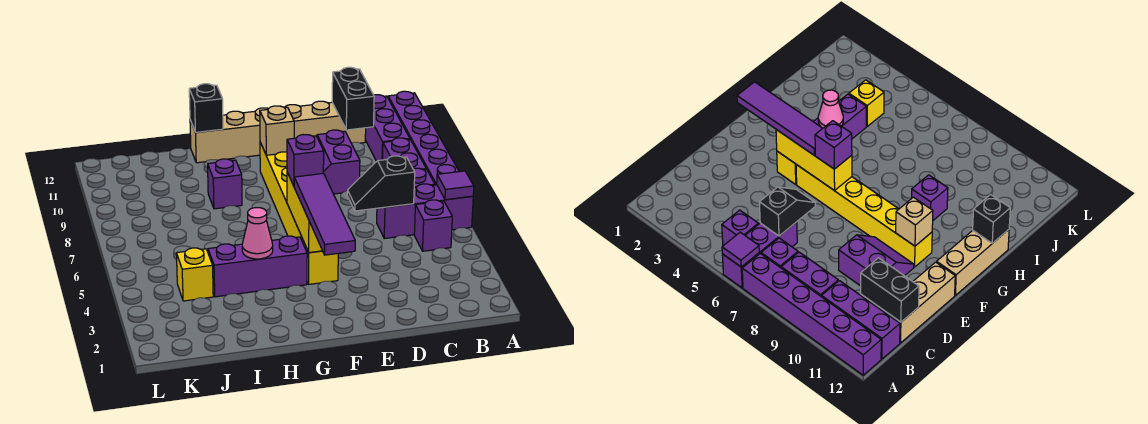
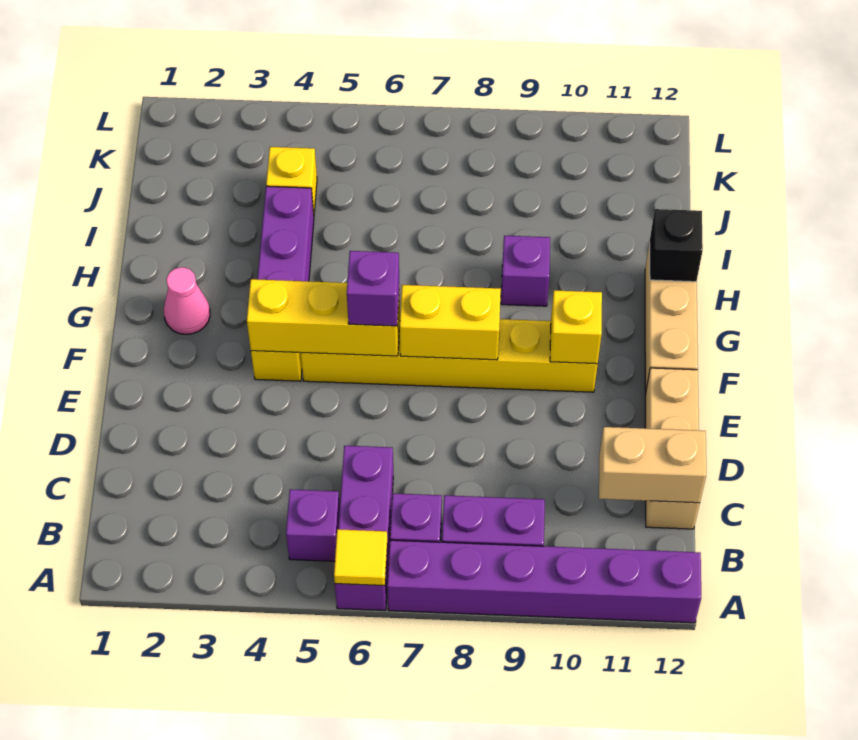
purple 1x1 tile [437,171,474,200] -> yellow 1x1 tile [334,529,387,586]
purple 1x3 brick [365,95,410,162] -> none
black 1x2 slope [347,156,415,211] -> none
black 1x2 brick [332,67,374,130] -> tan 1x2 brick [599,427,706,503]
purple 2x2 slope [316,130,360,194] -> none
purple 1x4 tile [294,173,355,255] -> none
none -> yellow 1x2 brick [400,285,501,360]
tan 1x1 brick [260,106,294,155] -> yellow 1x1 brick [550,290,602,364]
pink 1x1 cone [242,208,273,259] -> pink 1x1 cone moved to [164,267,210,334]

